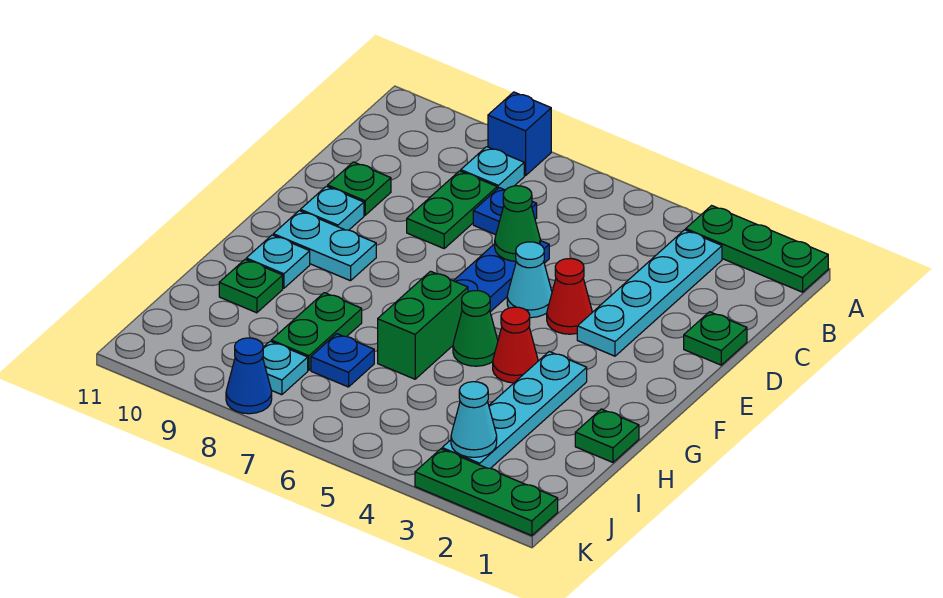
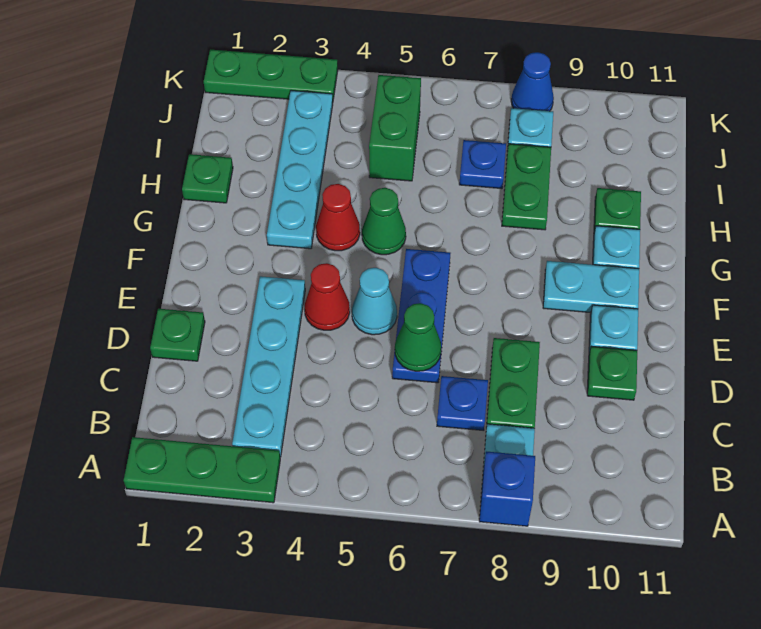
green 1x2 brick [378,271,468,379] -> green 1x2 brick moved to [369,75,421,181]
cyan 1x1 cone [451,382,497,457] -> none

